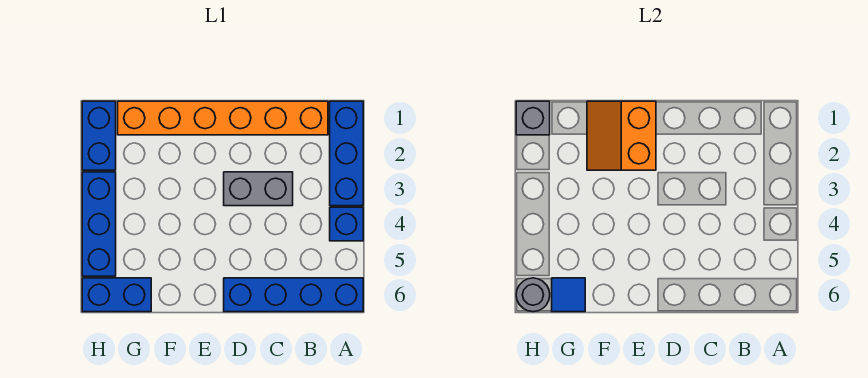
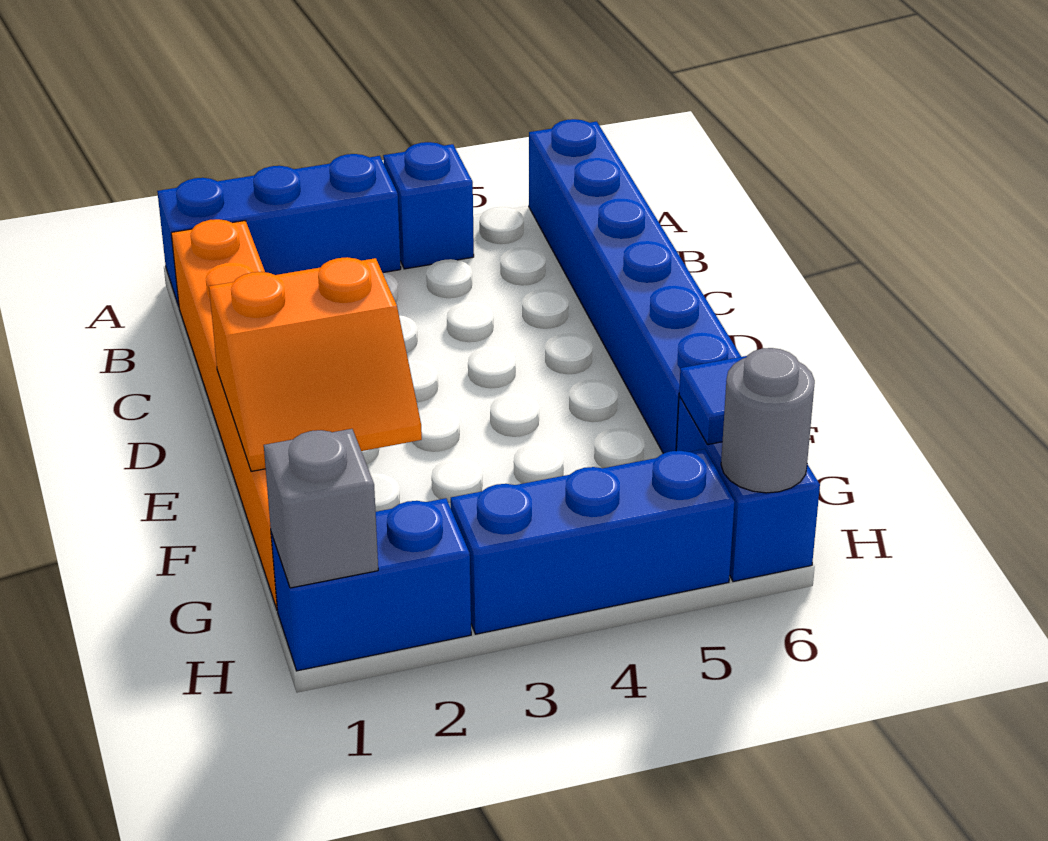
blue 1x4 brick [224,278,363,312] -> blue 1x6 brick [529,119,741,454]
grey 1x2 brick [224,172,293,206] -> none

